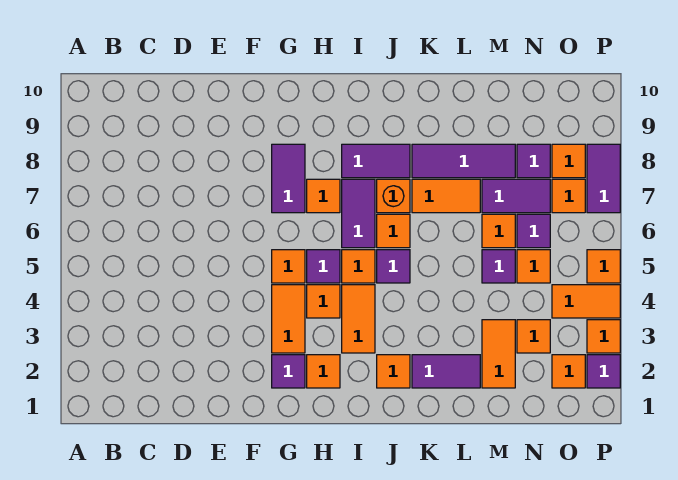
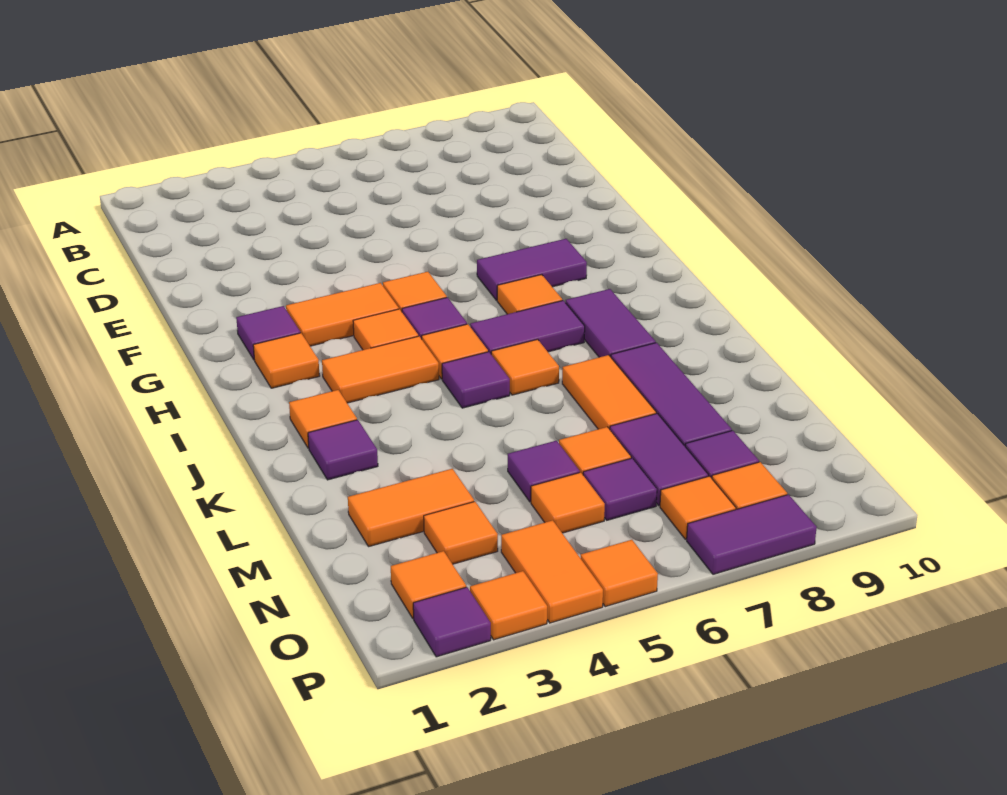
orange 1x1 brick [377,179,410,213] -> none
purple 1x2 tile [412,355,480,388] -> purple 1x1 tile [308,420,378,480]

